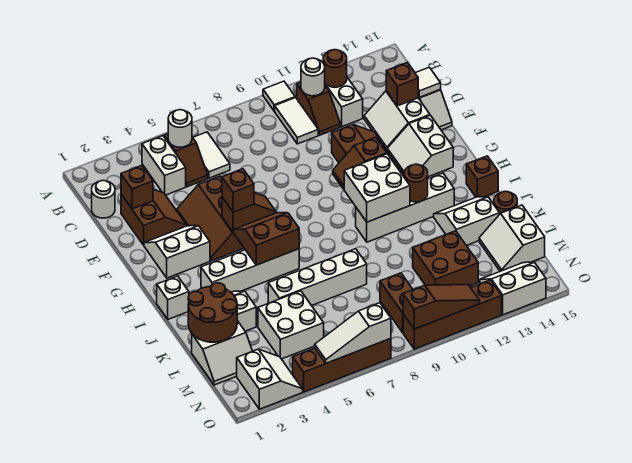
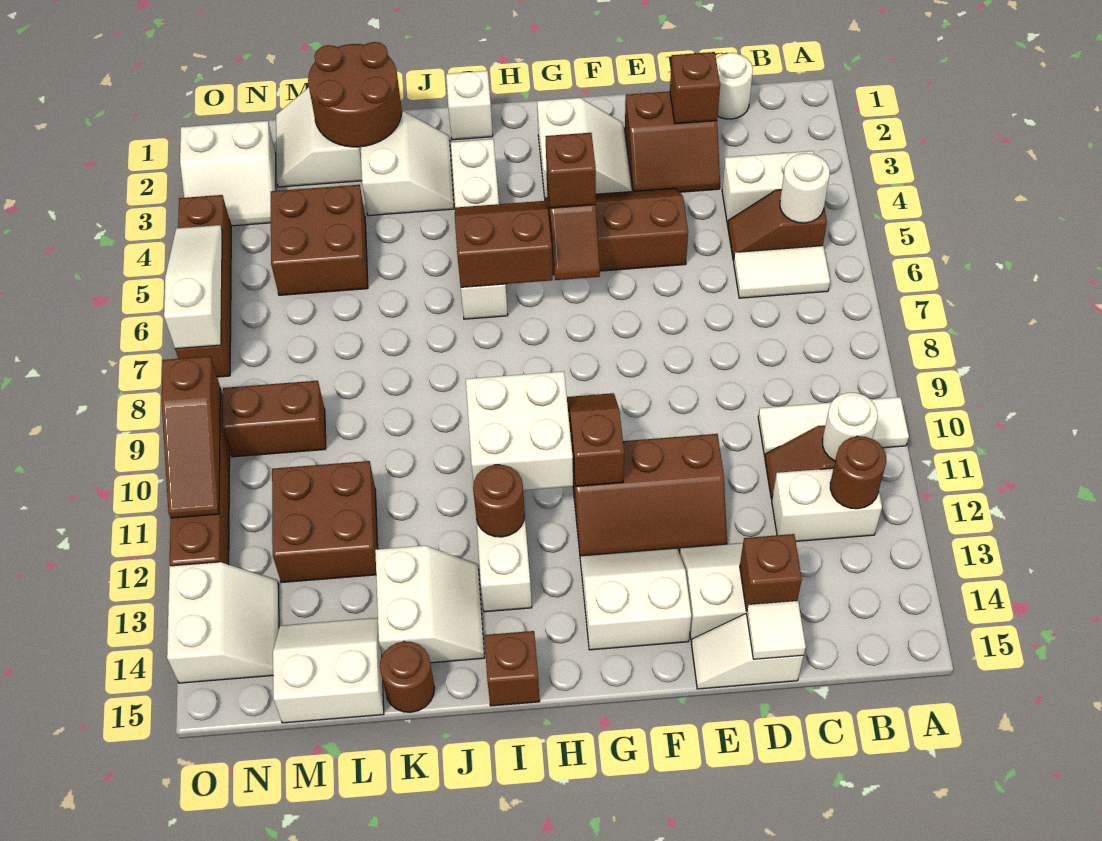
brown 2x2 slope [234,213,299,265] -> brown 2x2 slope turned to [455,201,553,287]
white 1x4 brick [268,249,367,306] -> none
white 2x2 brick [258,291,324,359] -> brown 2x2 brick [271,185,368,295]

